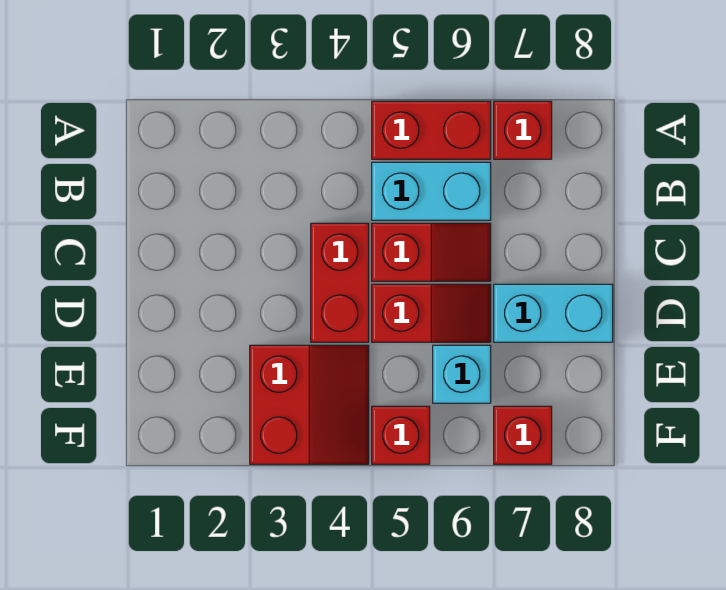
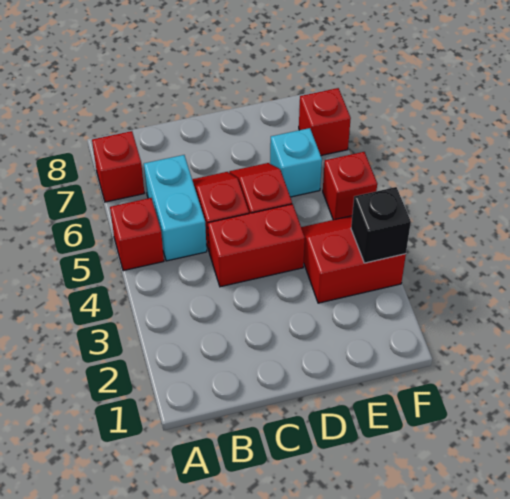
red 1x2 brick [372,101,491,159] -> red 1x1 brick [110,198,164,271]
cyan 1x2 brick [494,284,613,342] -> none
none -> black 1x1 brick [351,187,411,263]

